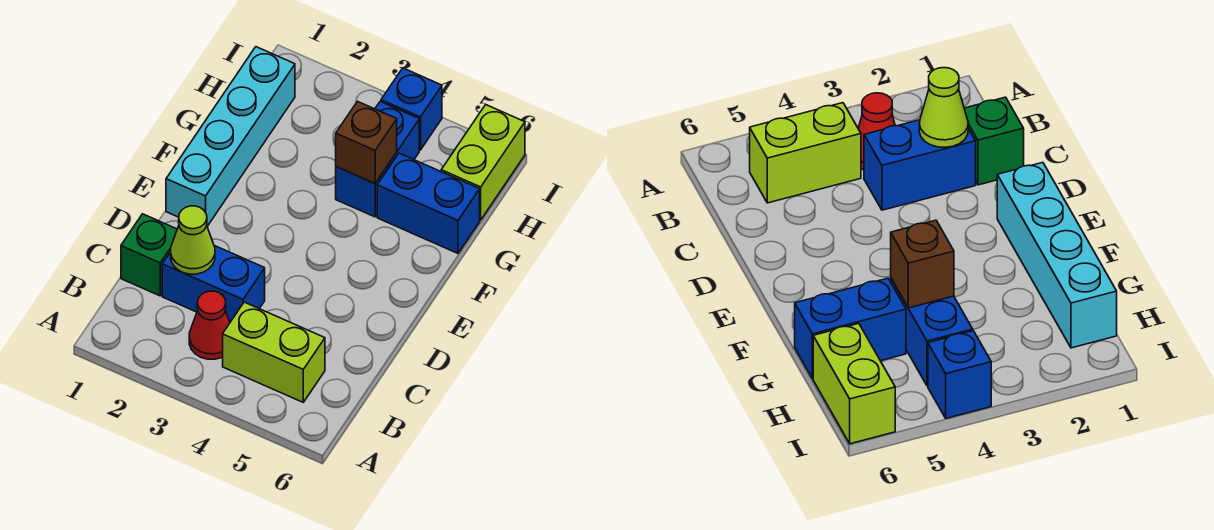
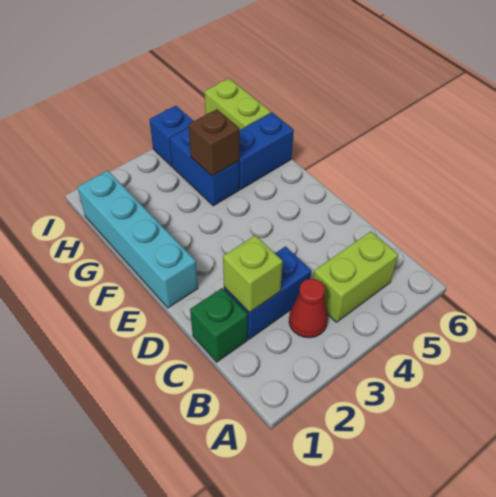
lime 1x1 cone [171,206,215,274] -> lime 1x1 brick [223,235,283,312]

